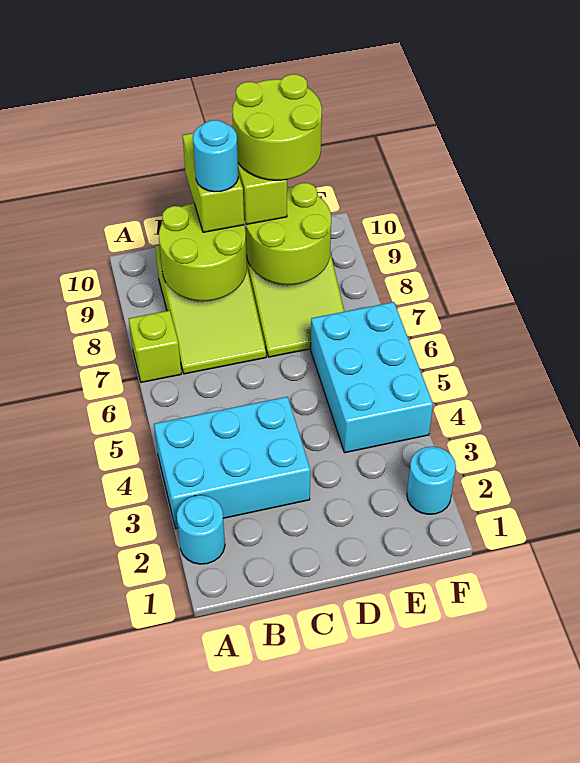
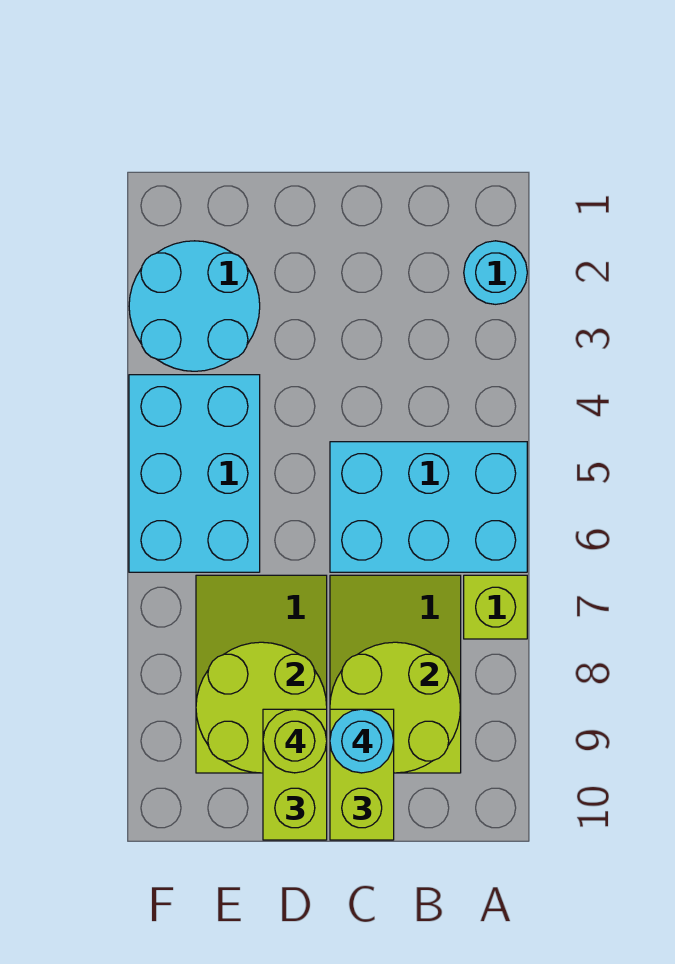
cyan 2x3 brick [154,397,310,528] -> cyan 2x3 brick moved to [330,442,527,572]
lime 2x2 round brick [232,74,322,180] -> lime 1x1 round brick [263,709,327,773]
cyan 1x1 round brick [407,447,456,514] -> cyan 2x2 round brick [129,241,260,371]

